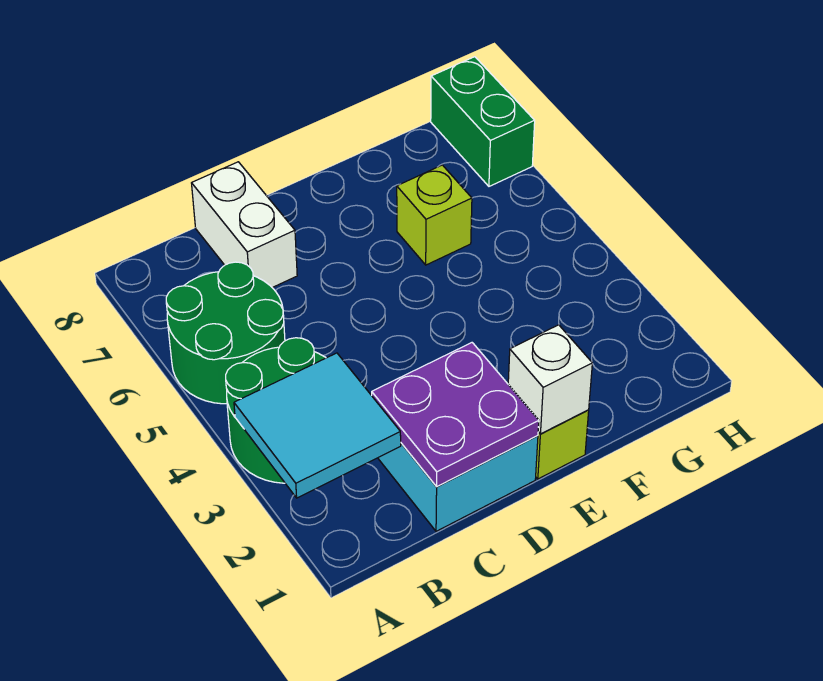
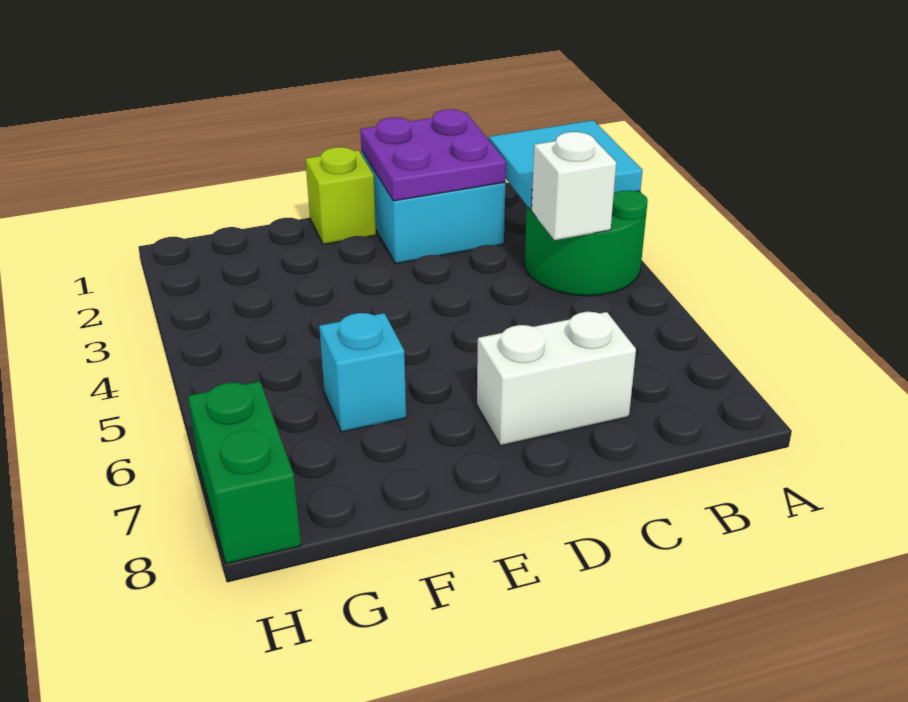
green 2x2 round brick [166,262,285,404] -> none
white 1x2 brick [192,162,297,288] -> white 1x2 brick turned to [477,312,636,446]
white 1x1 brick [508,325,592,434] -> white 1x1 brick moved to [532,132,616,240]
lime 1x1 brick [397,165,472,265] -> cyan 1x1 brick [319,313,406,432]

